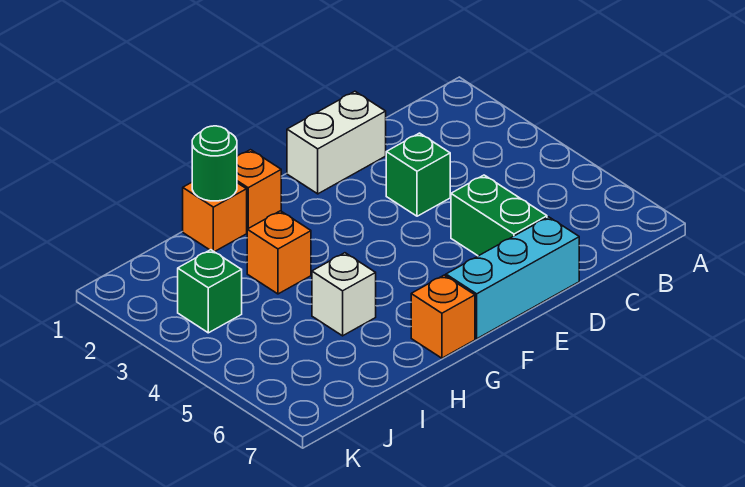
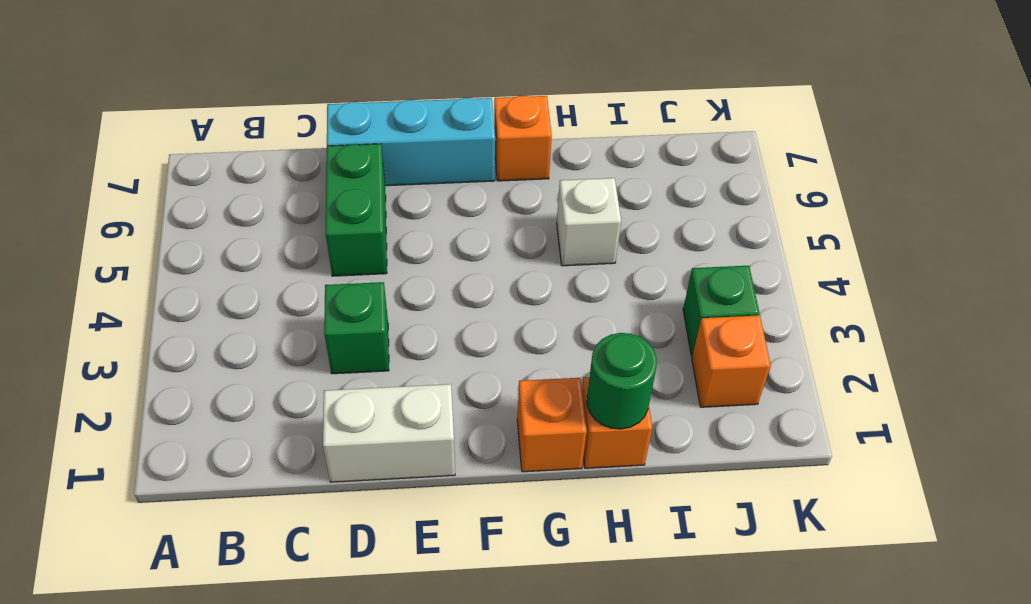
orange 1x1 brick [247,211,311,294] -> orange 1x1 brick moved to [692,315,771,407]

